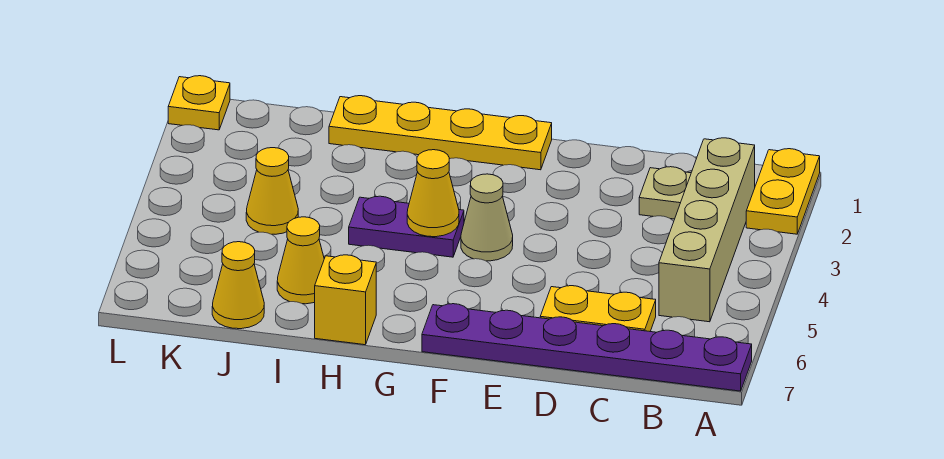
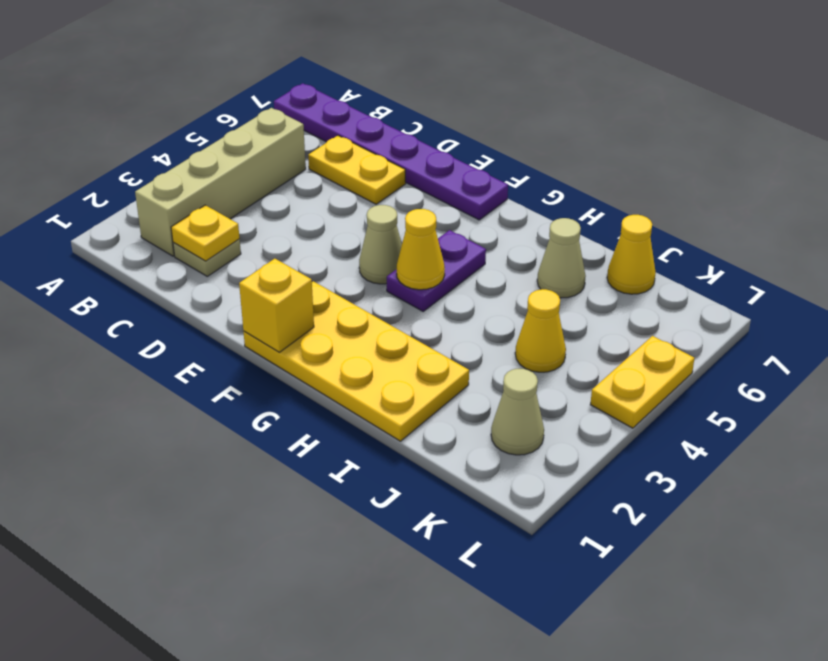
yellow 1x2 plate [746,149,820,234] -> yellow 1x2 plate moved to [590,336,694,428]
yellow 1x4 plate [329,96,552,170] -> yellow 2x4 plate [244,281,469,441]
purple 1x2 plate [349,196,464,257] -> purple 1x2 plate turned to [387,230,486,311]
yellow 1x1 brick [315,255,376,345] -> yellow 1x1 brick moved to [239,259,314,352]
yellow 1x1 cone [277,217,324,304] -> tan 1x1 cone [537,218,586,298]
none -> tan 1x1 cone [491,369,544,455]
yellow 1x1 plate [168,76,230,130] -> yellow 1x1 plate moved to [171,205,240,261]

